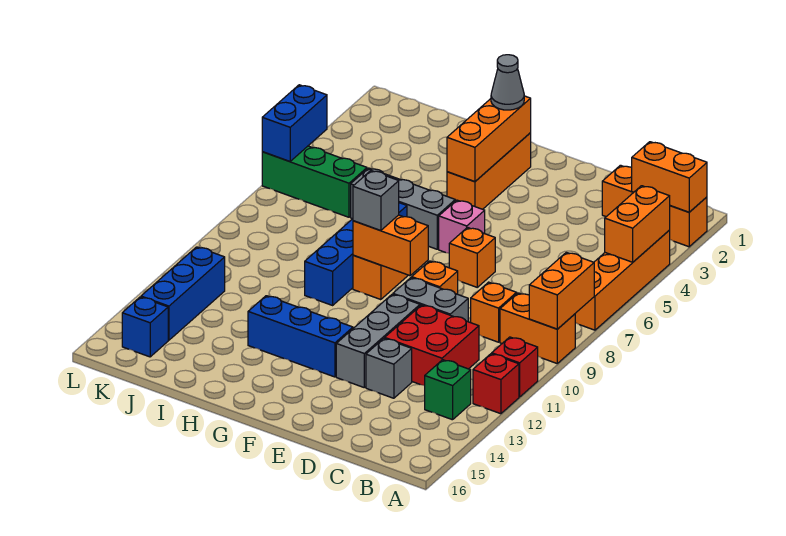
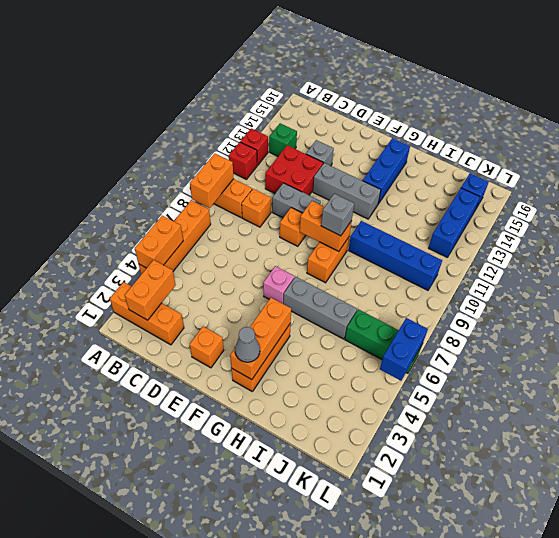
orange 1x2 brick [632,142,707,212] -> orange 1x2 brick turned to [125,260,175,320]
orange 1x1 brick [449,228,495,287] -> orange 1x1 brick moved to [190,327,224,368]
grey 1x3 brick [336,294,420,387] -> grey 1x3 brick turned to [313,163,381,219]
blue 1x3 brick [248,296,353,377] -> blue 1x3 brick turned to [363,138,410,204]
blue 1x4 brick [305,203,407,305] -> blue 1x4 brick turned to [349,221,442,290]

